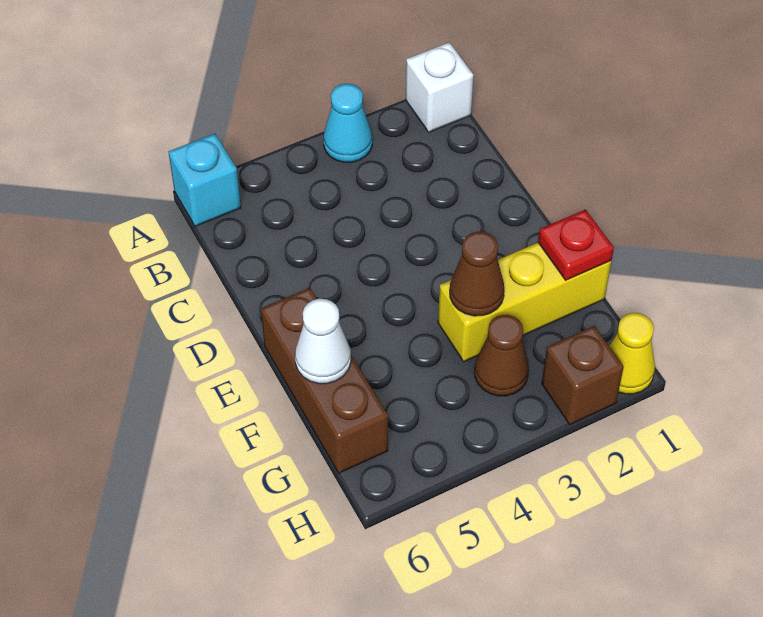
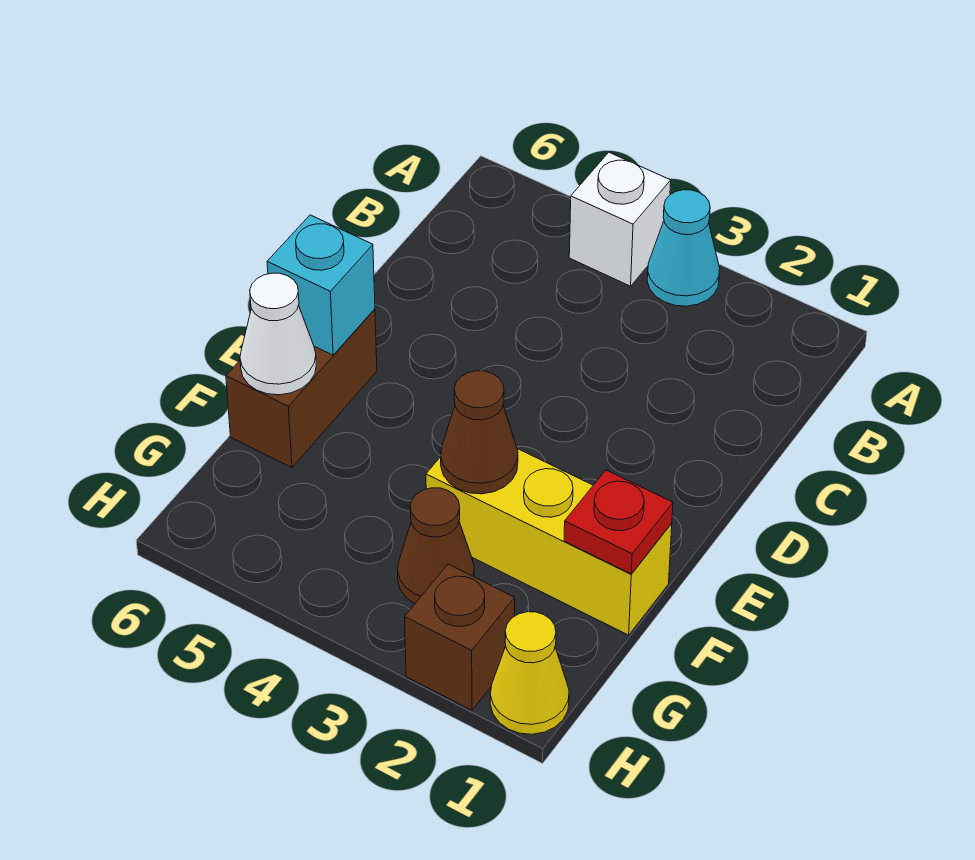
white 1x1 brick [406,42,473,132] -> white 1x1 brick moved to [569,152,671,286]
cyan 1x1 brick [169,134,241,226] -> cyan 1x1 brick moved to [267,215,375,355]
brown 1x3 brick [261,288,388,473] -> brown 1x2 brick [226,309,377,468]

